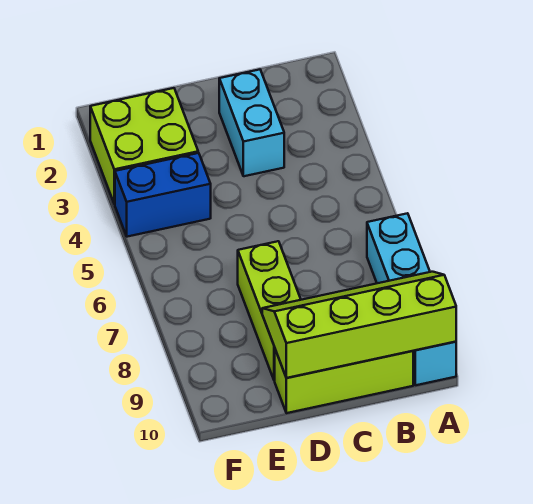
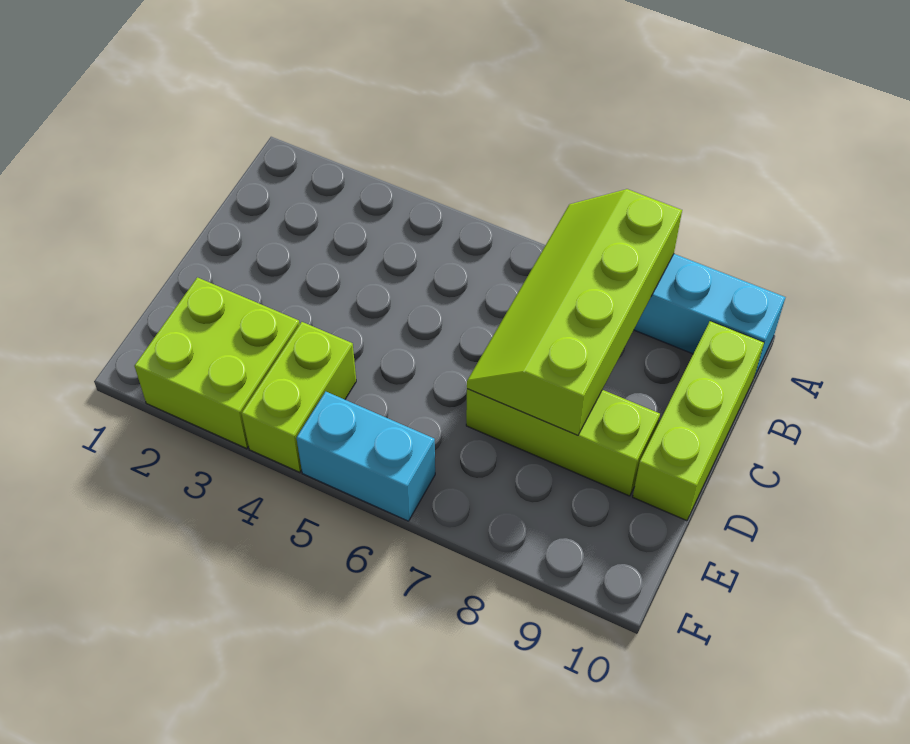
lime 2x4 slope [262,272,456,378] -> lime 2x4 slope moved to [467,189,682,435]
cyan 1x2 brick [219,70,284,176] -> cyan 1x2 brick moved to [297,392,435,521]
blue 1x2 brick [115,153,211,237] -> lime 1x2 brick [242,322,356,472]

